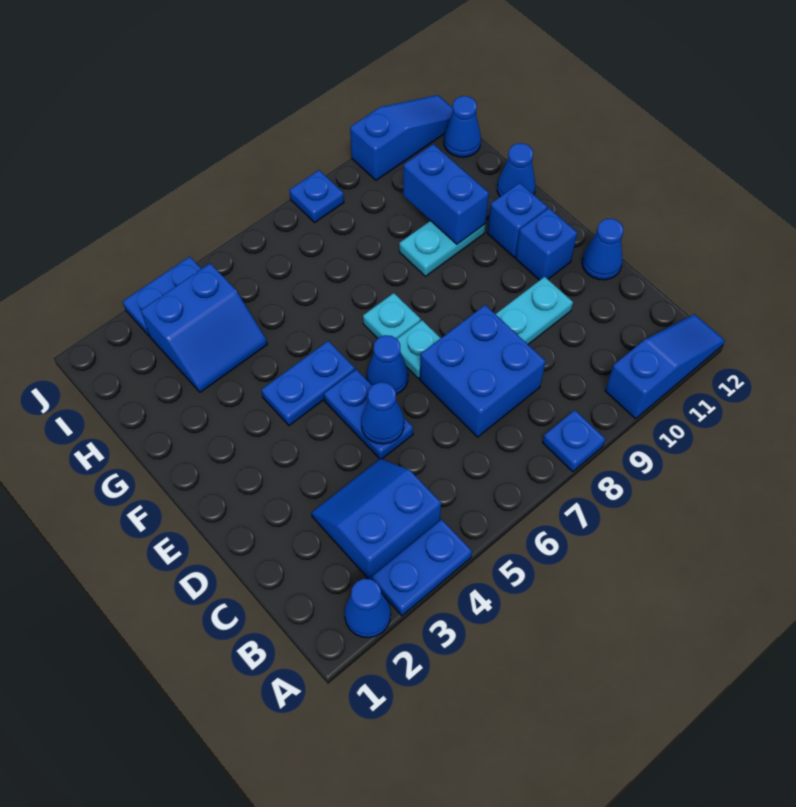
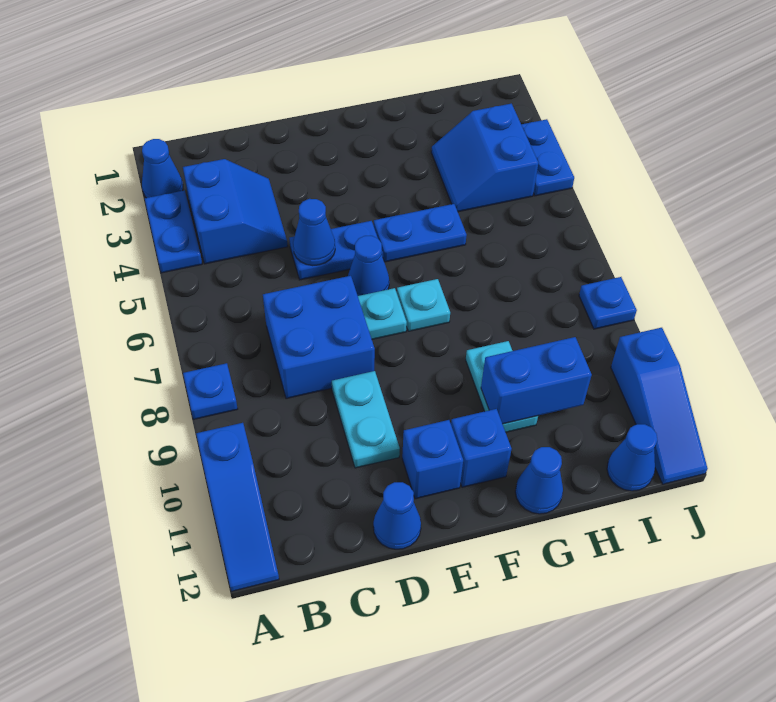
blue 1x2 plate [261,341,355,426] -> blue 1x2 plate turned to [374,204,467,262]

